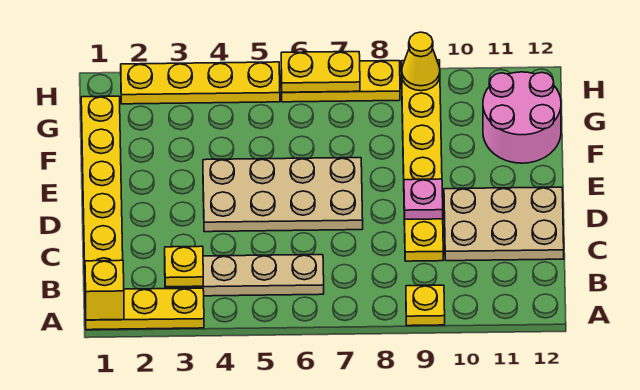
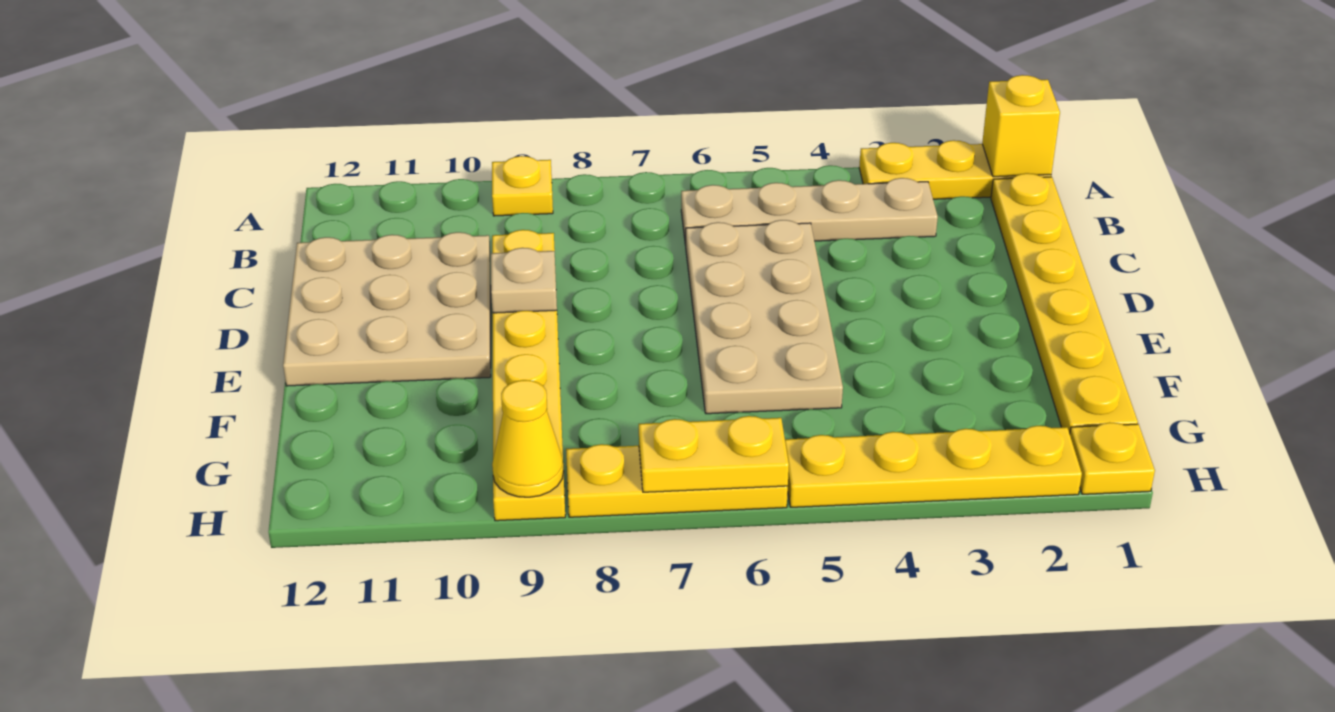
yellow 1x1 plate [165,246,203,287] -> yellow 1x1 plate moved to [1070,422,1155,494]
tan 2x3 plate [444,187,564,261] -> tan 3x3 plate [283,232,491,386]
tan 2x4 plate [203,158,363,232] -> tan 2x4 plate turned to [686,220,843,414]
pink 1x1 plate [404,179,443,220] -> tan 1x1 plate [491,248,557,313]
pink 2x2 round brick [483,72,561,163] -> none

